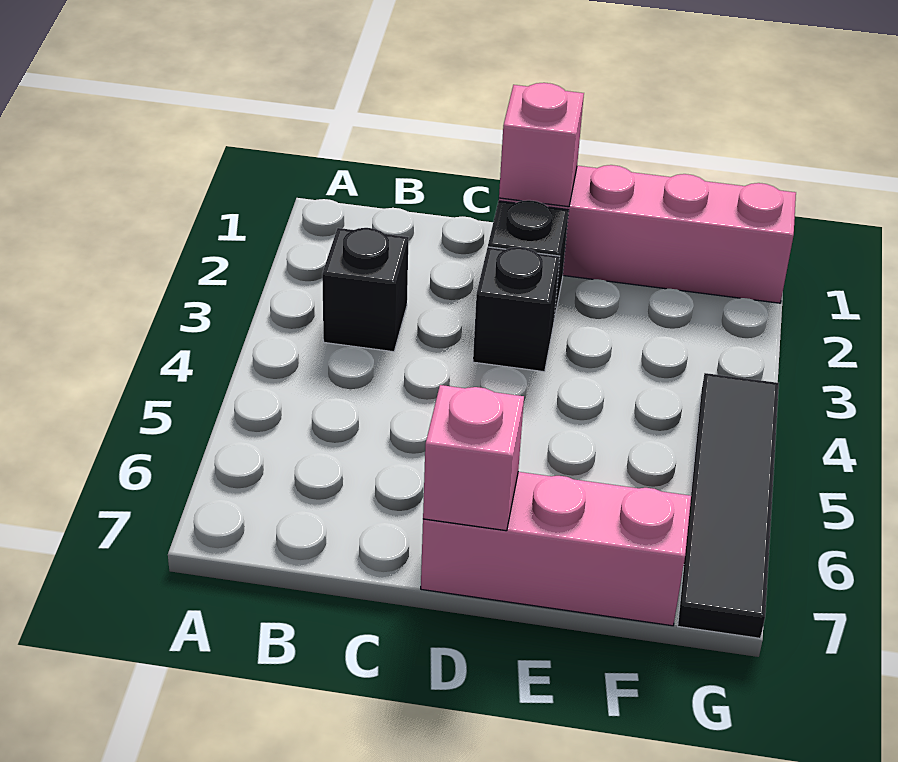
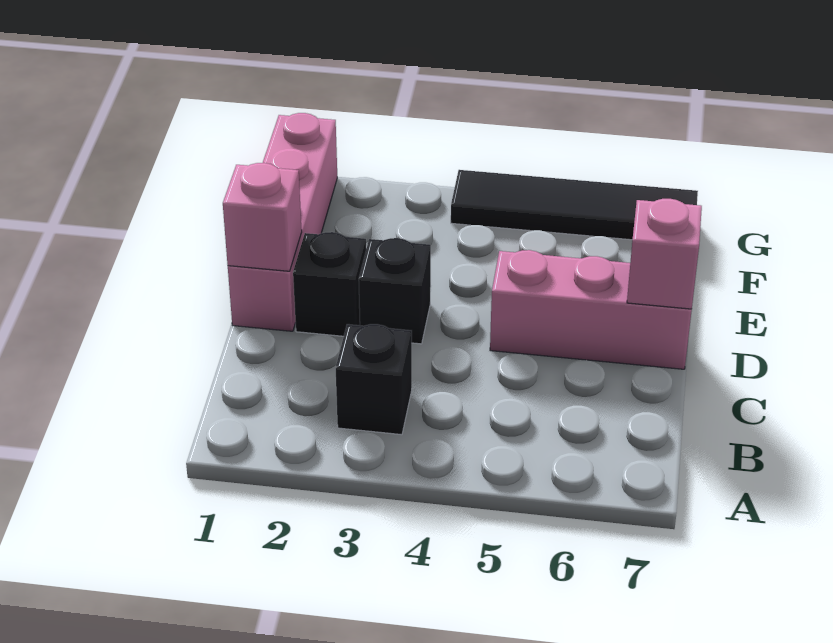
pink 1x3 brick [421,472,691,626] -> pink 1x3 brick turned to [490,250,692,369]

